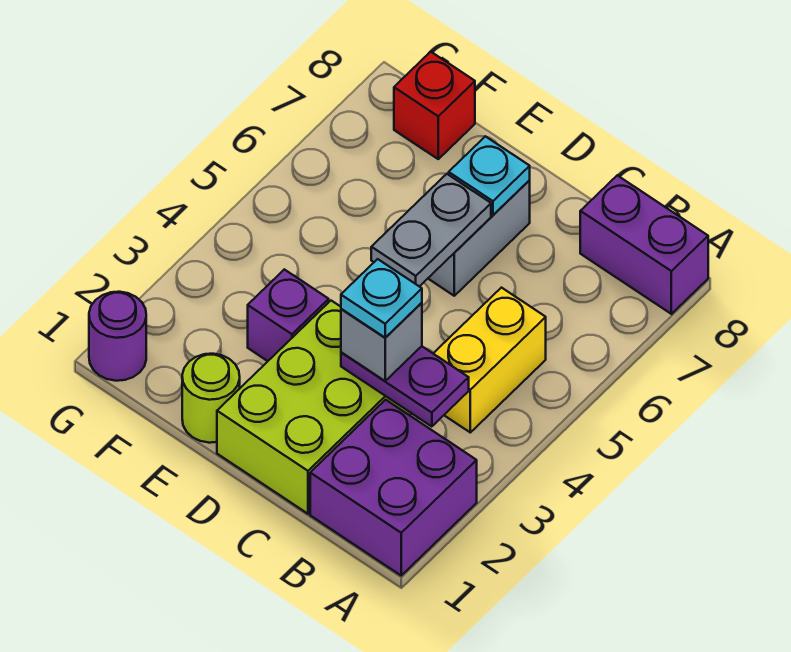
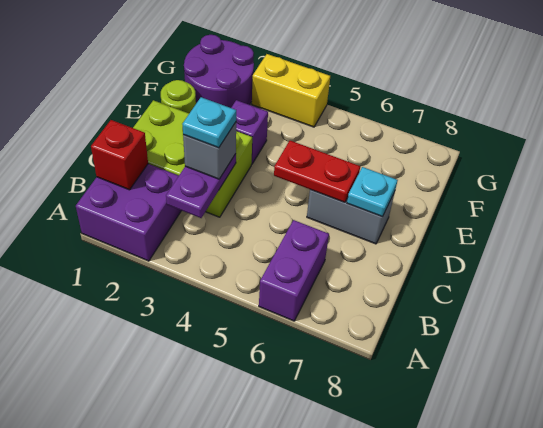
purple 1x2 brick [580,175,708,314] -> purple 1x2 brick moved to [259,220,329,321]
yellow 1x2 brick [433,288,546,432] -> yellow 1x2 brick moved to [252,54,330,127]
grey 1x2 plate [371,174,491,287] -> red 1x2 plate [274,141,360,202]
red 1x1 brick [394,52,475,159] -> red 1x1 brick moved to [91,120,148,190]
purple 1x1 round brick [89,292,146,381] -> purple 2x2 round brick [184,35,254,108]

